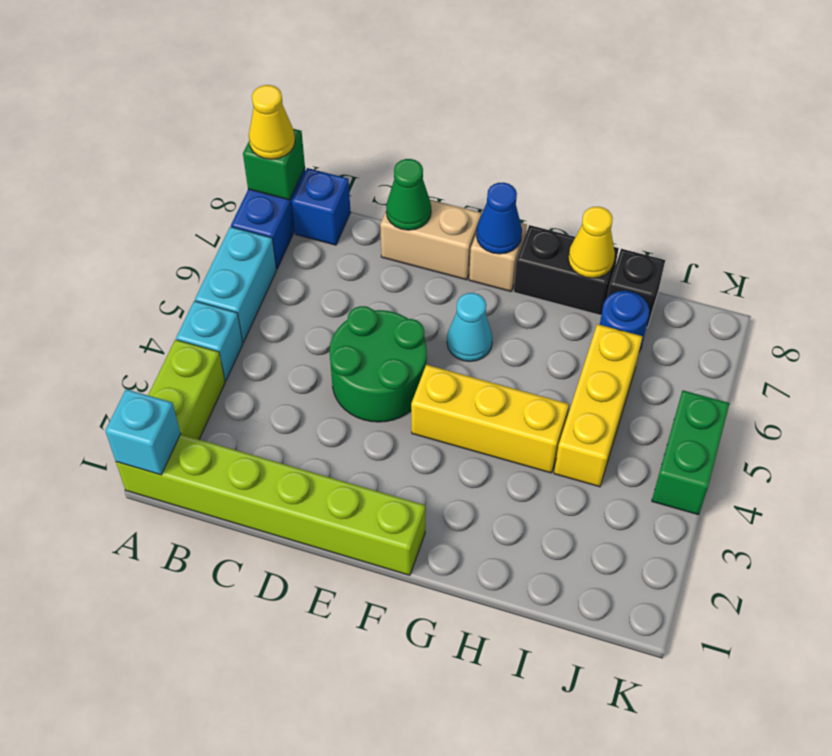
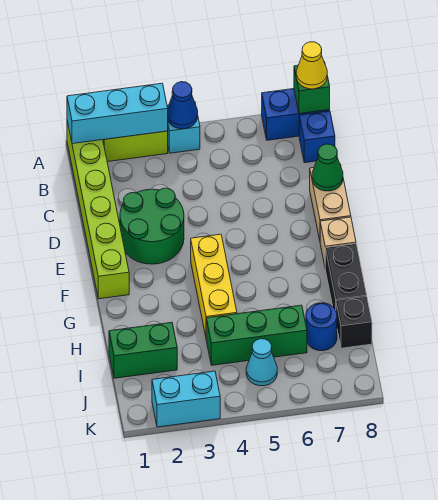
cyan 1x1 brick [105,389,181,475] -> cyan 1x3 brick [67,83,168,144]
cyan 1x2 brick [195,227,276,342] -> cyan 1x2 brick moved to [152,371,220,427]
green 2x2 round brick [329,306,427,422] -> green 2x2 round brick moved to [120,188,184,264]
cyan 1x1 cone [447,293,493,361] -> cyan 1x1 cone moved to [246,339,277,386]
blue 1x1 cone [476,183,522,254] -> blue 1x1 cone moved to [168,82,198,129]
yellow 1x1 cone [568,207,615,278] -> none
yellow 1x3 brick [554,324,643,487] -> green 1x3 brick [206,305,307,365]
green 1x2 brick [652,391,730,515] -> green 1x2 brick moved to [109,322,177,378]

